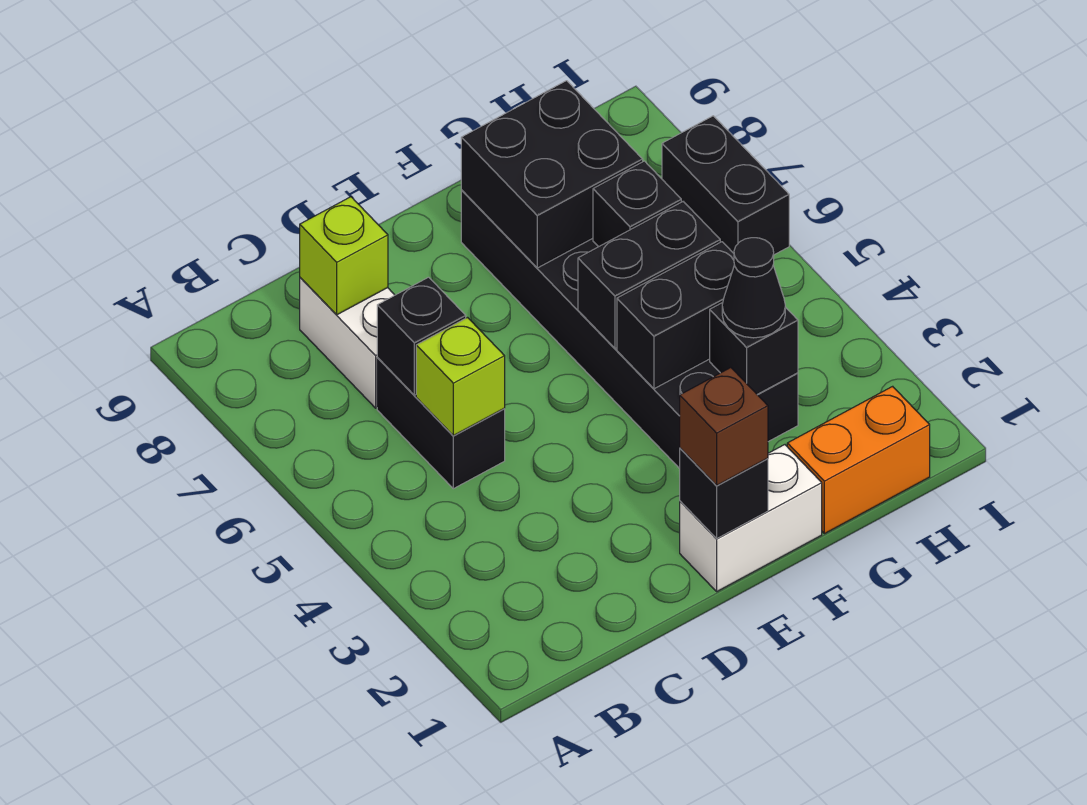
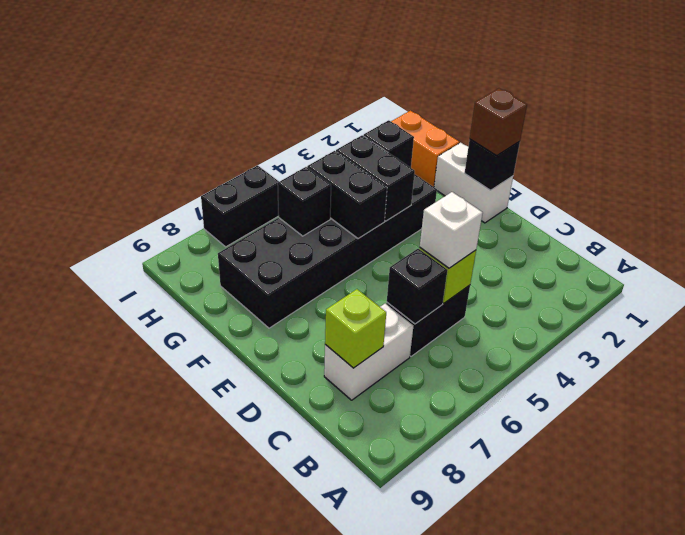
none -> white 1x1 brick [420,192,483,268]
black 2x2 brick [461,81,643,268] -> none
black 1x1 cone [722,238,785,338] -> none

